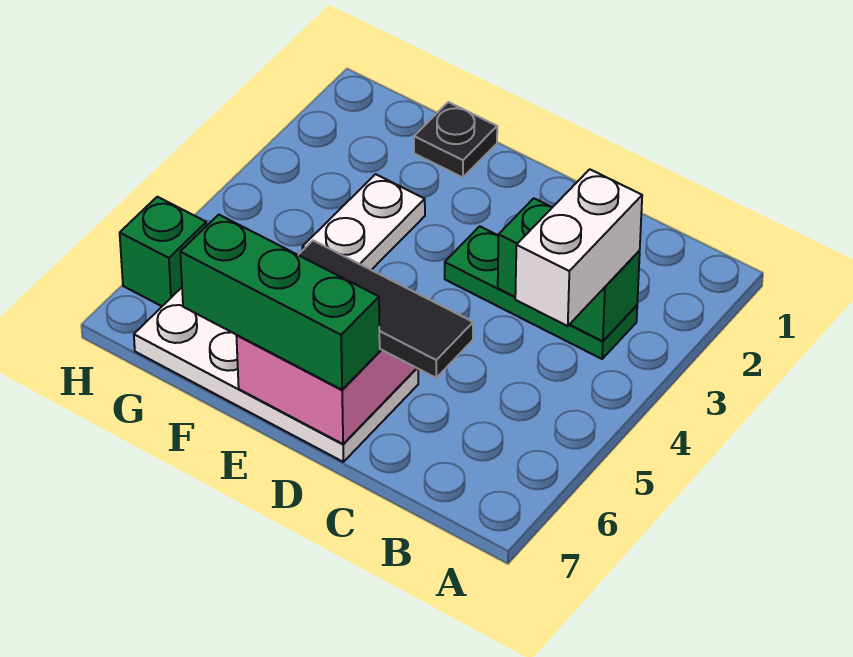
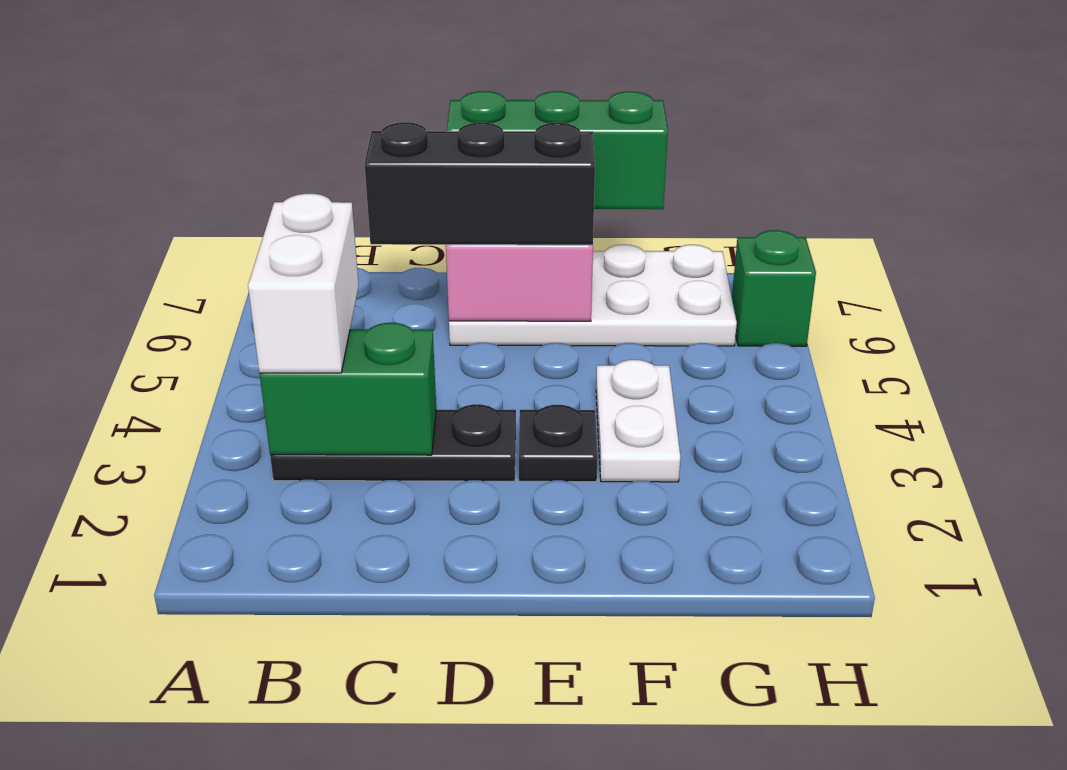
green 1x3 plate [445,226,637,359] -> black 1x3 plate [270,404,516,481]
black 1x3 tile [299,241,473,378] -> black 1x3 brick [364,122,595,245]
black 1x1 plate [414,102,497,178] -> black 1x1 plate moved to [519,405,598,482]

